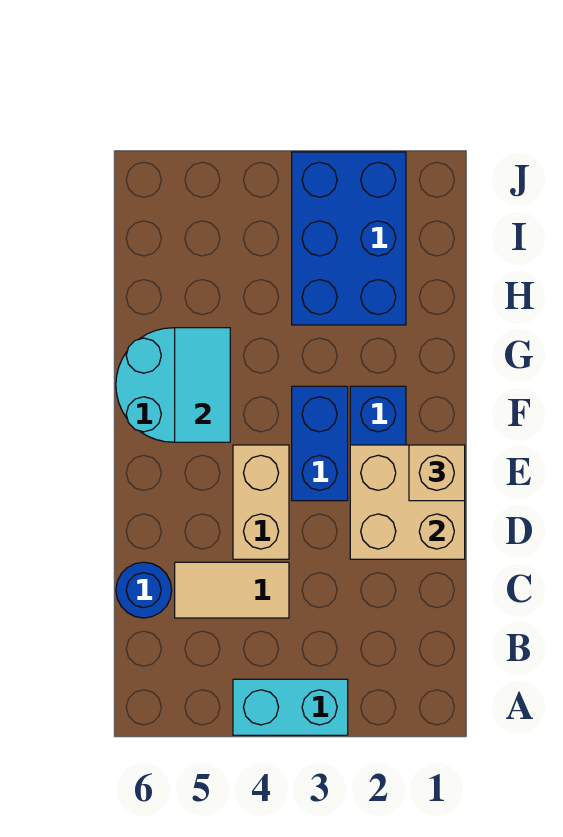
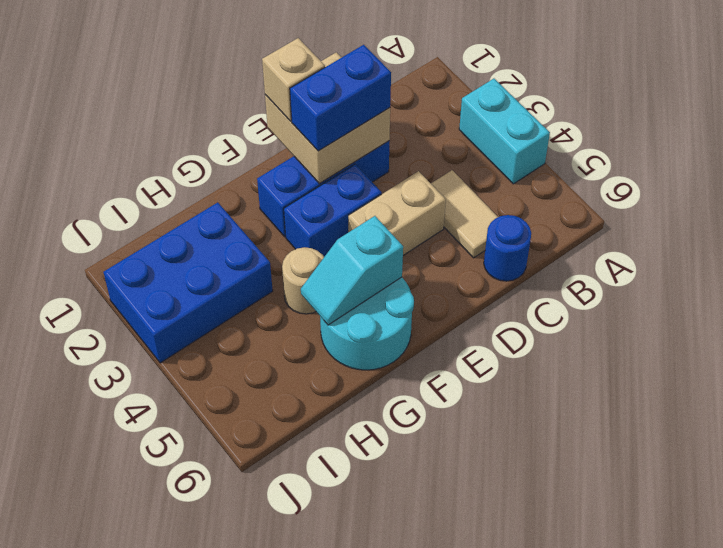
none -> blue 1x2 brick [290,45,391,151]
cyan 1x2 tile [175,328,230,442] -> cyan 1x2 slope [301,216,403,325]
none -> tan 1x1 round brick [282,247,324,314]

